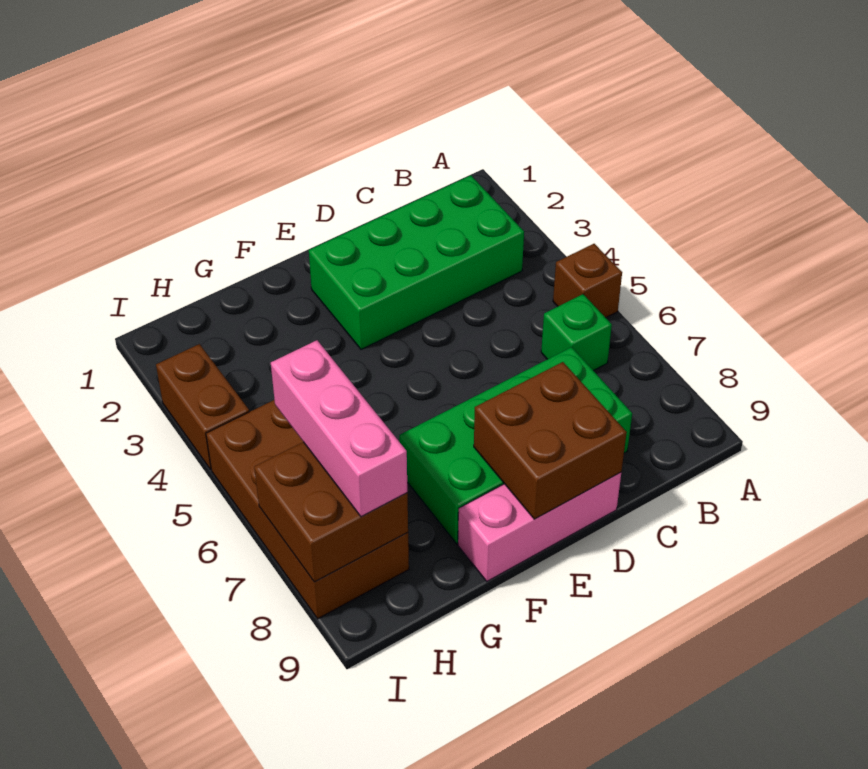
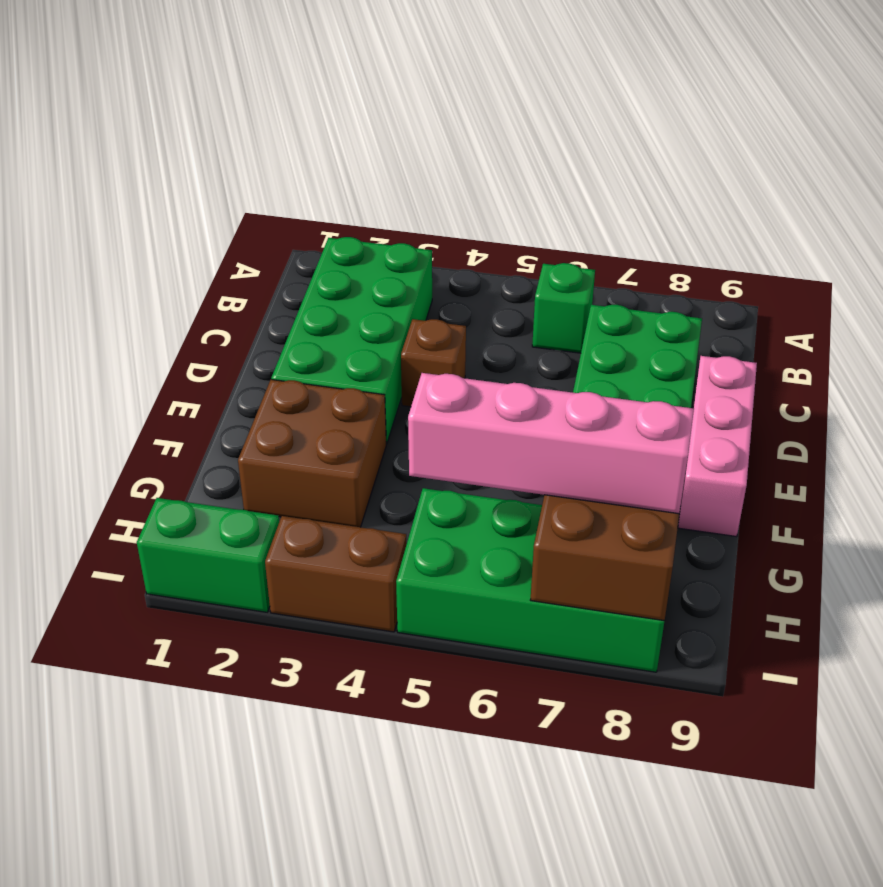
brown 1x1 brick [553,244,622,318] -> brown 1x1 brick moved to [401,319,466,407]
brown 2x2 brick [474,362,627,519] -> brown 2x2 brick moved to [238,379,386,527]
brown 2x4 brick [206,400,409,619] -> green 2x4 brick [396,488,664,672]
pink 1x3 brick [271,340,407,517] -> pink 1x4 brick [408,373,694,514]
none -> green 1x2 brick [137,498,279,612]

